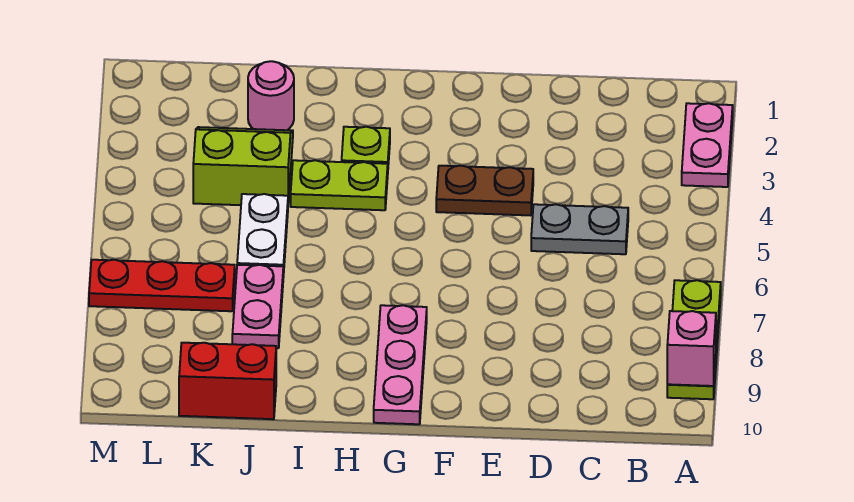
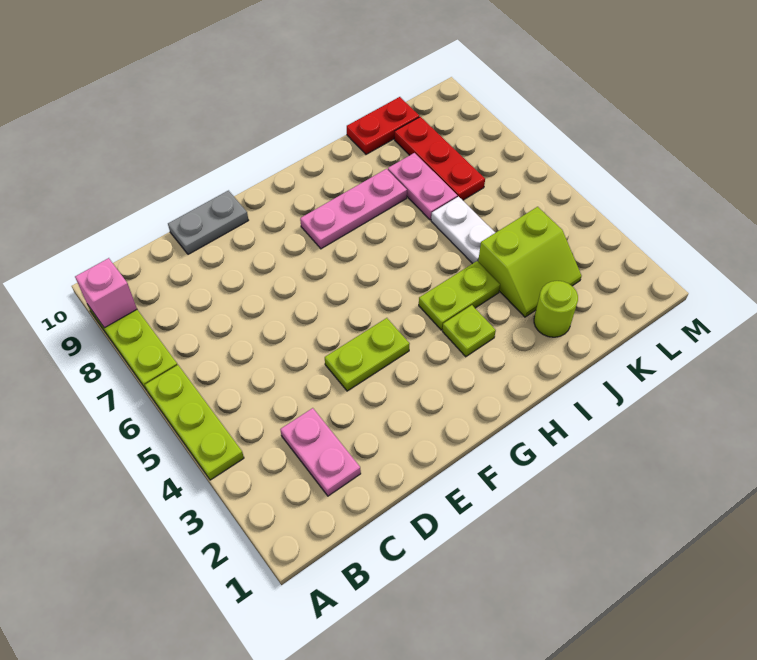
pink 1x2 plate [682,103,733,187] -> pink 1x2 plate moved to [280,408,361,496]
none -> lime 1x3 plate [145,365,244,480]
grey 1x2 plate [531,204,628,254] -> grey 1x2 plate moved to [168,191,249,254]
brown 1x2 plate [436,166,533,215] -> lime 1x2 plate [325,318,410,391]
pink 1x3 plate [374,305,427,424] -> pink 1x3 plate turned to [300,169,407,249]
pink 1x1 round brick [248,61,294,130] -> lime 1x1 round brick [534,281,578,337]
red 1x2 brick [179,343,276,419] -> red 1x2 plate [347,97,419,154]
red 1x3 plate [89,260,235,311] -> red 1x3 plate turned to [394,117,485,200]

